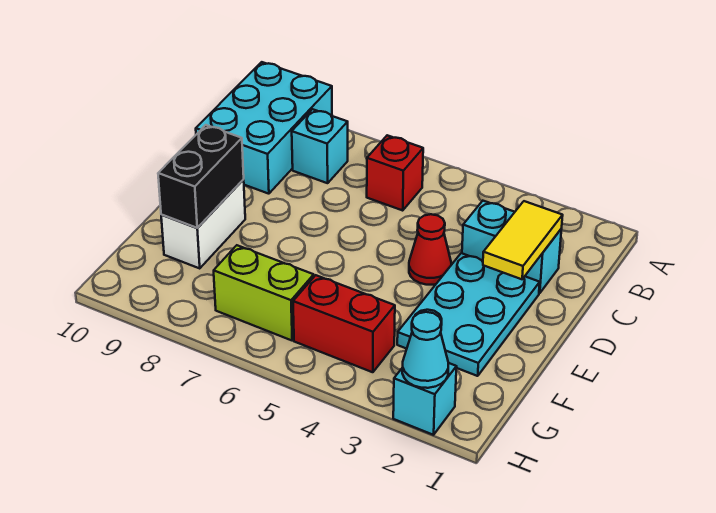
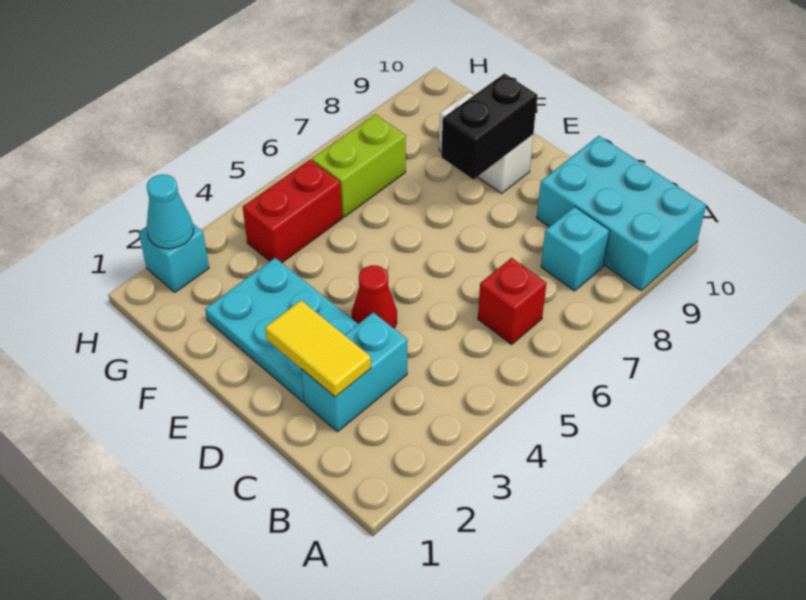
black 1x2 brick [158,125,244,228] -> black 1x2 brick turned to [441,74,537,180]

